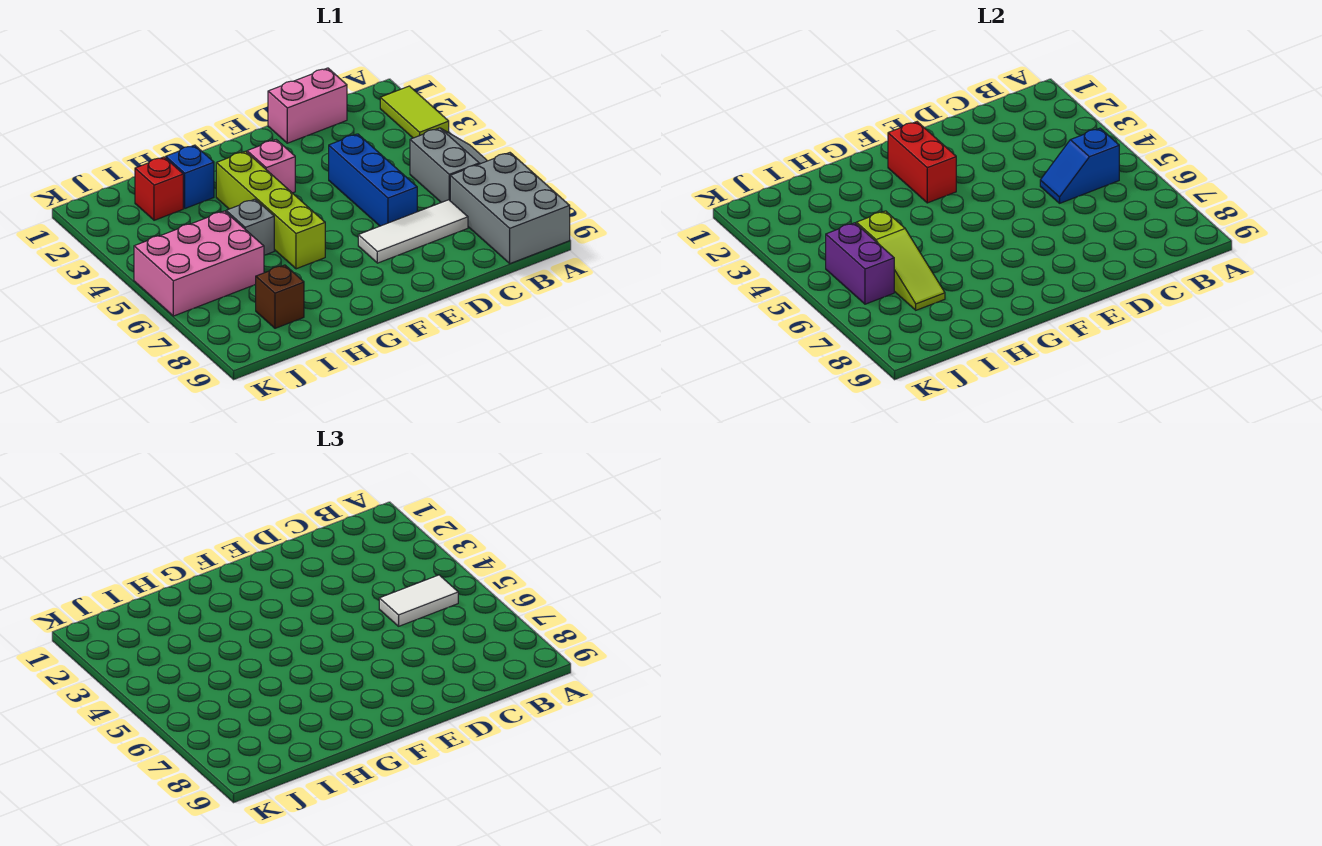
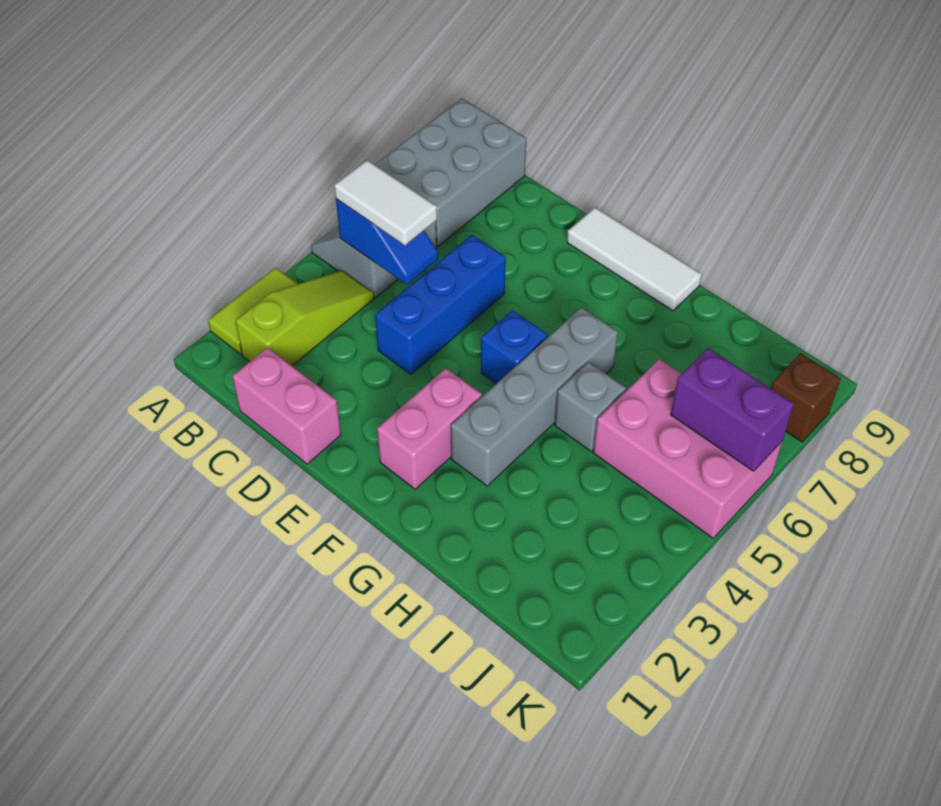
white 1x3 tile [358,200,468,263] -> white 1x3 tile moved to [567,208,702,311]
red 1x2 brick [888,122,956,203] -> none
pink 1x1 brick [247,140,295,193] -> pink 1x2 brick [377,368,482,489]
lime 1x4 brick [216,151,325,269] -> grey 1x4 brick [451,307,618,486]
blue 1x1 brick [166,145,214,208] -> blue 1x1 brick moved to [481,310,548,384]
red 1x1 brick [135,157,183,220] -> none
lime 1x3 slope [856,211,945,310] -> lime 1x3 slope moved to [235,270,374,366]
brown 1x1 brick [256,265,304,328] -> brown 1x1 brick moved to [771,353,841,442]
purple 1x2 brick [826,223,894,304] -> purple 1x2 brick turned to [671,348,794,471]

